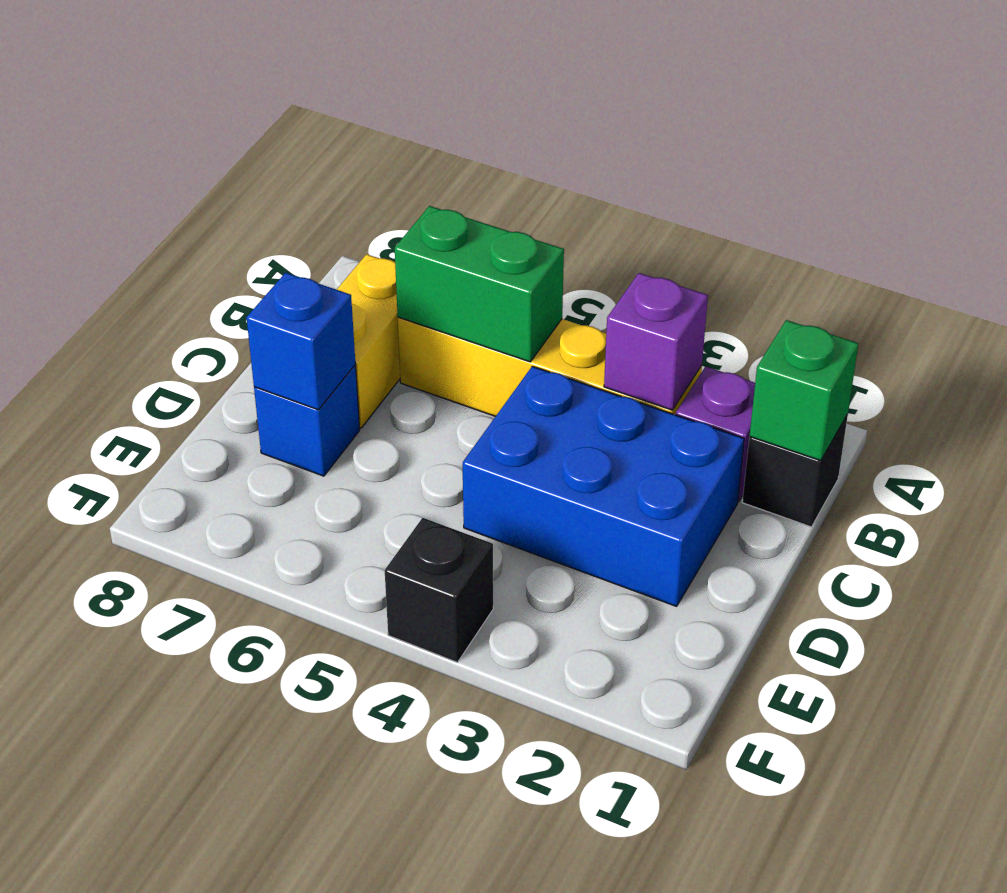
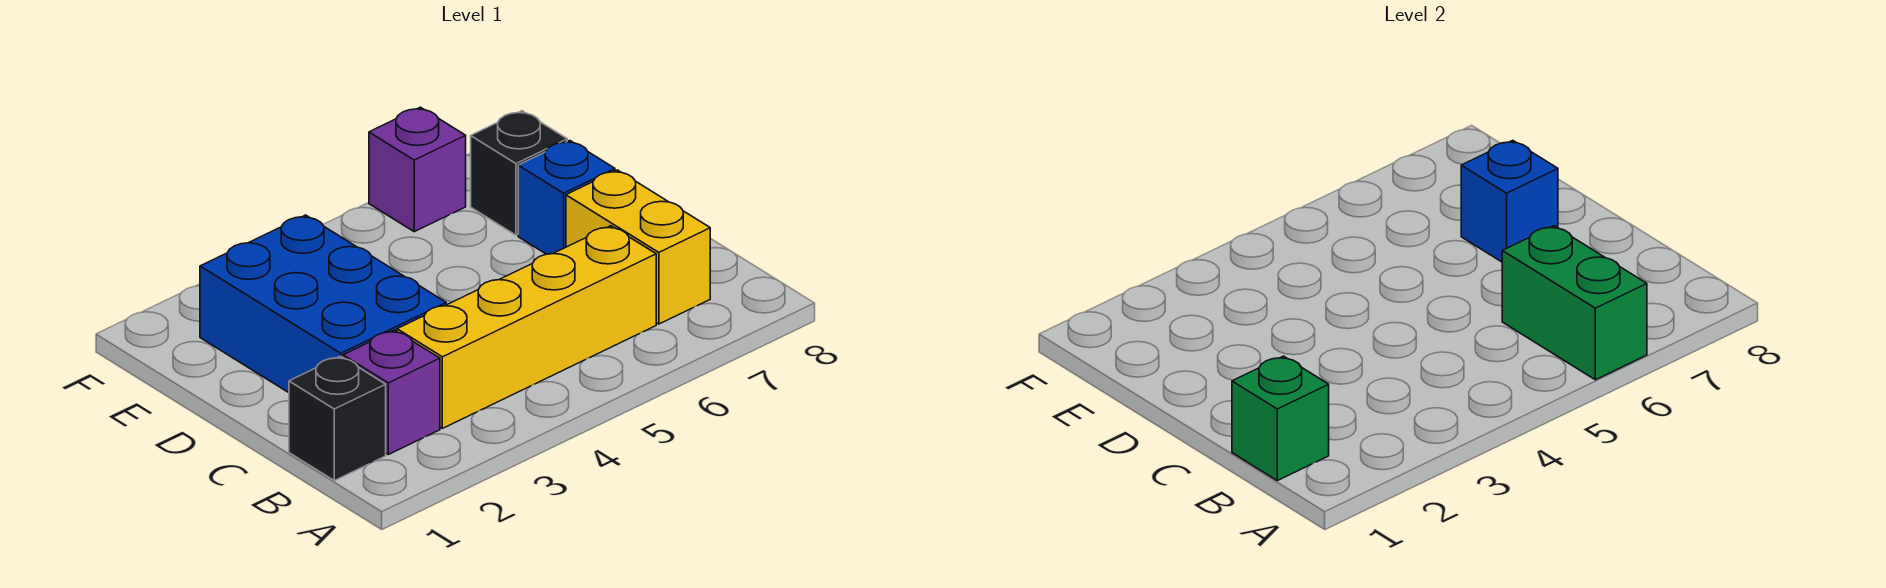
purple 1x1 brick [604,273,708,410] -> purple 1x1 brick moved to [369,107,466,232]
green 1x2 brick [395,206,564,362] -> green 1x2 brick turned to [1502,226,1647,380]
blue 2x3 brick [463,366,744,606] -> blue 2x3 brick turned to [200,215,446,393]
black 1x1 brick [385,518,493,662] -> black 1x1 brick moved to [471,111,567,235]

